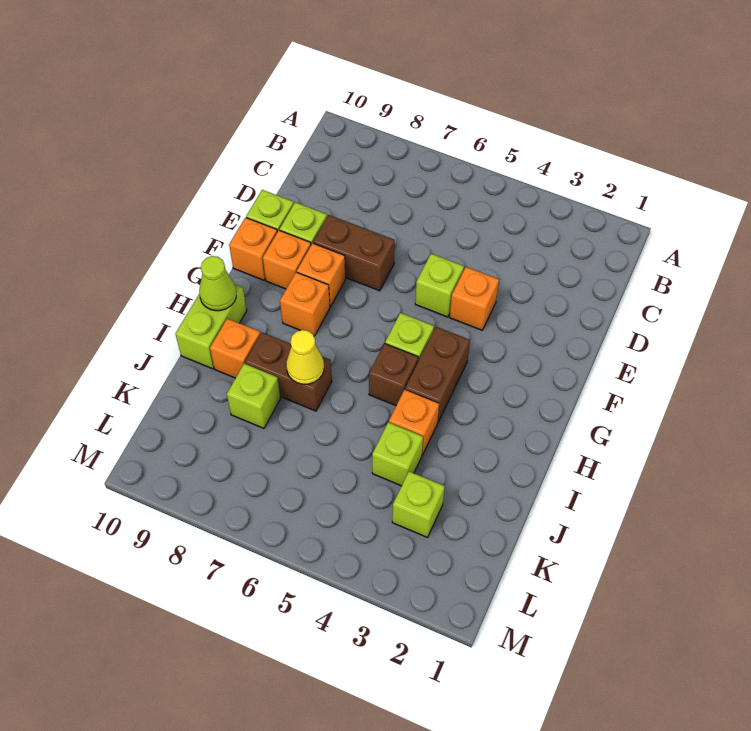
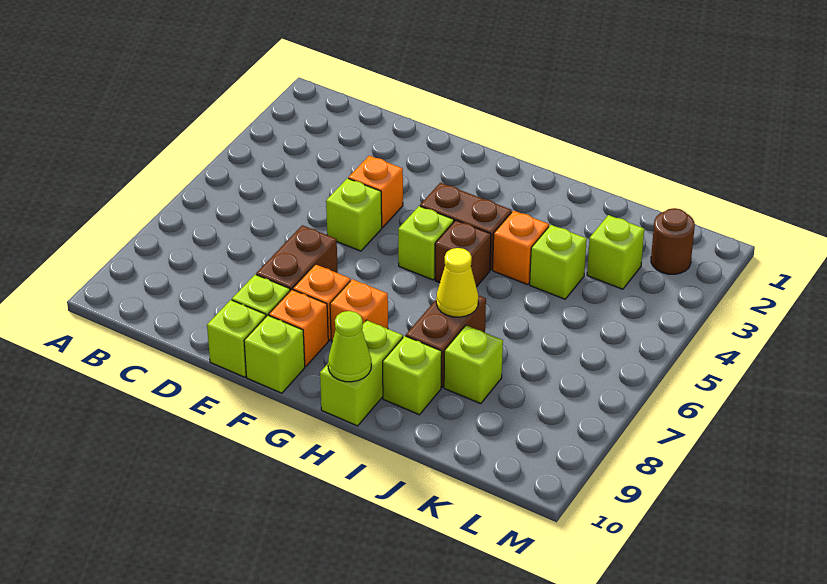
orange 1x1 brick [229,218,277,280] -> lime 1x1 brick [244,315,305,393]
lime 1x2 brick [176,284,247,369] -> lime 1x2 brick turned to [320,320,403,426]
orange 1x1 brick [210,318,260,378] -> lime 1x1 brick [383,336,442,415]
none -> brown 1x1 round brick [651,208,695,274]

